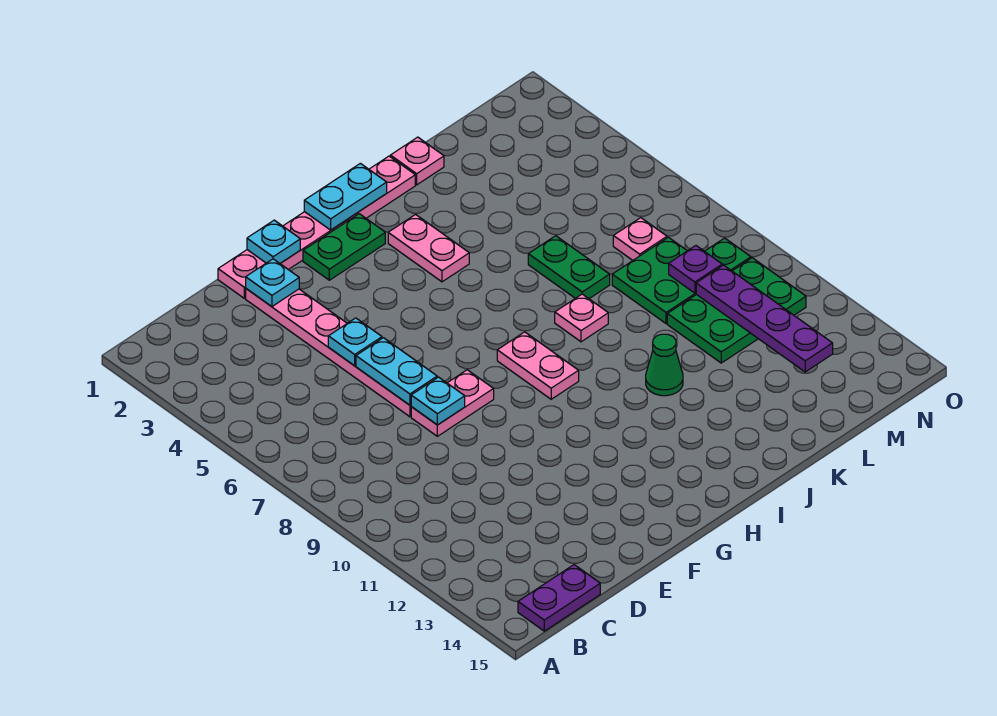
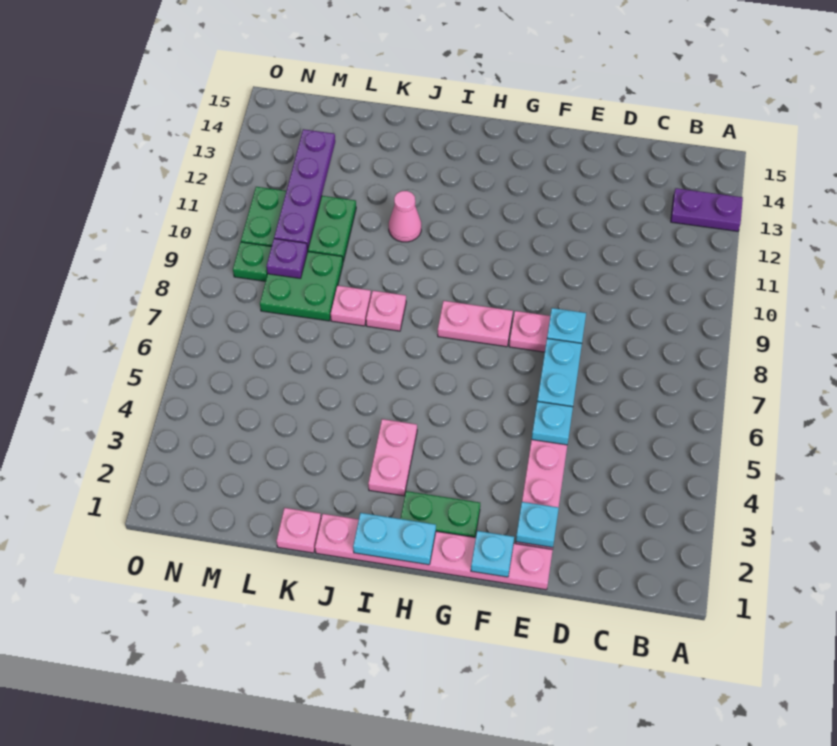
purple 1x2 plate [518,565,600,631] -> purple 1x2 plate moved to [671,188,743,231]
pink 1x2 plate [497,332,579,399] -> pink 1x2 plate turned to [438,301,513,347]
green 1x1 cone [646,334,683,396] -> pink 1x1 cone [389,191,421,242]
green 1x2 plate [528,236,610,299] -> none
pink 1x1 plate [613,218,667,260] -> pink 1x1 plate moved to [331,286,371,326]

